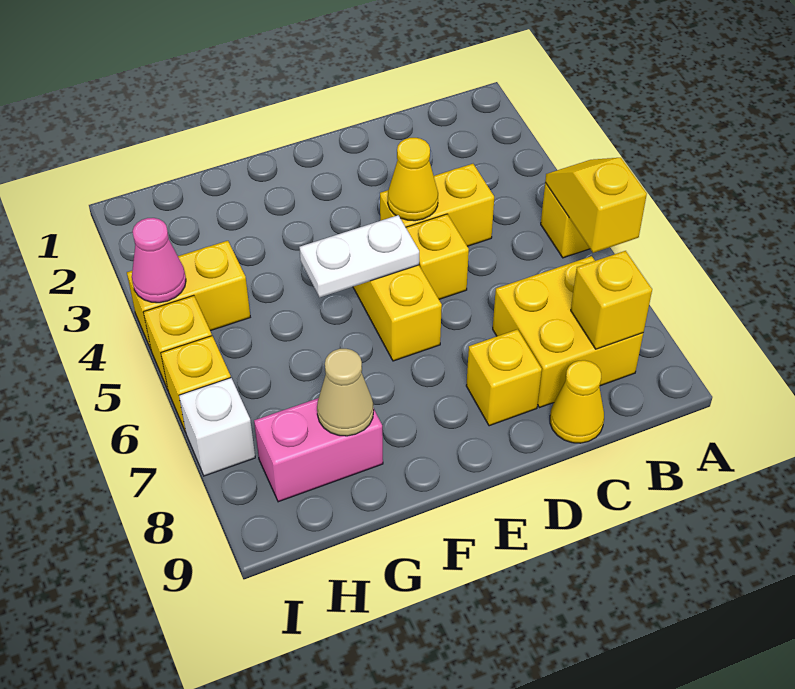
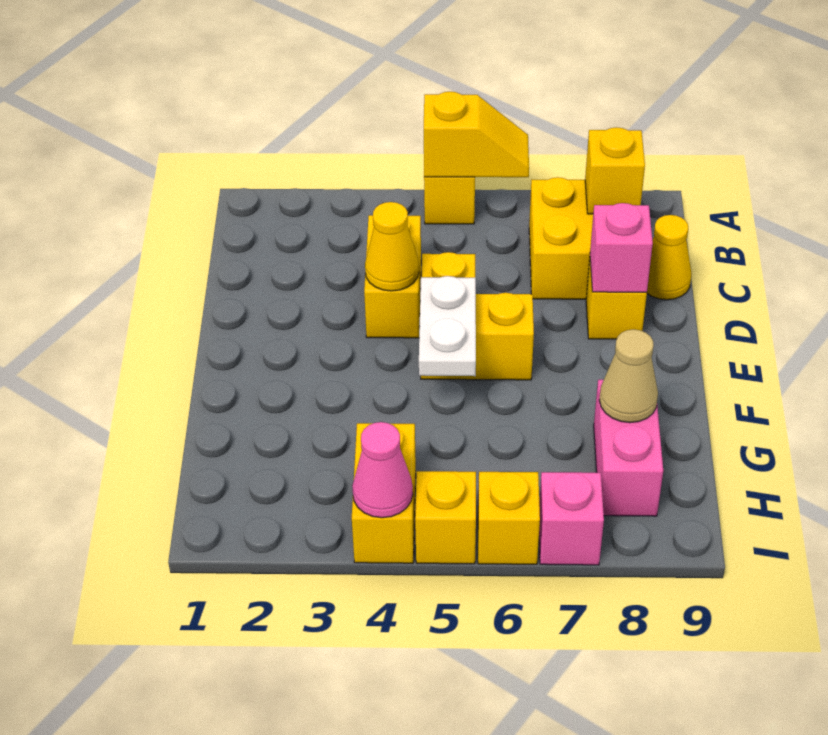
yellow 1x2 slope [545,158,647,253] -> yellow 1x2 slope turned to [424,92,529,177]
none -> pink 1x1 brick [590,203,653,292]
white 1x1 brick [179,378,255,476] -> pink 1x1 brick [539,472,604,565]

